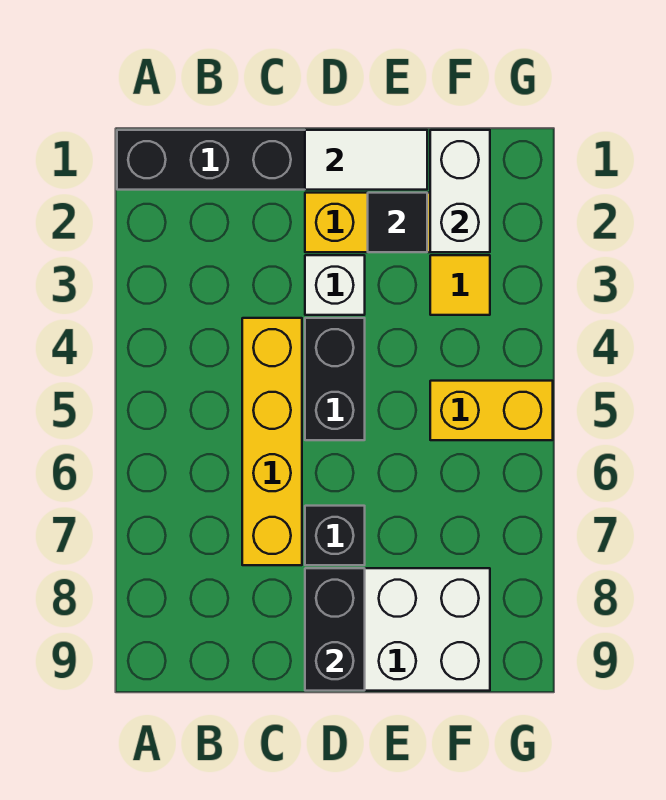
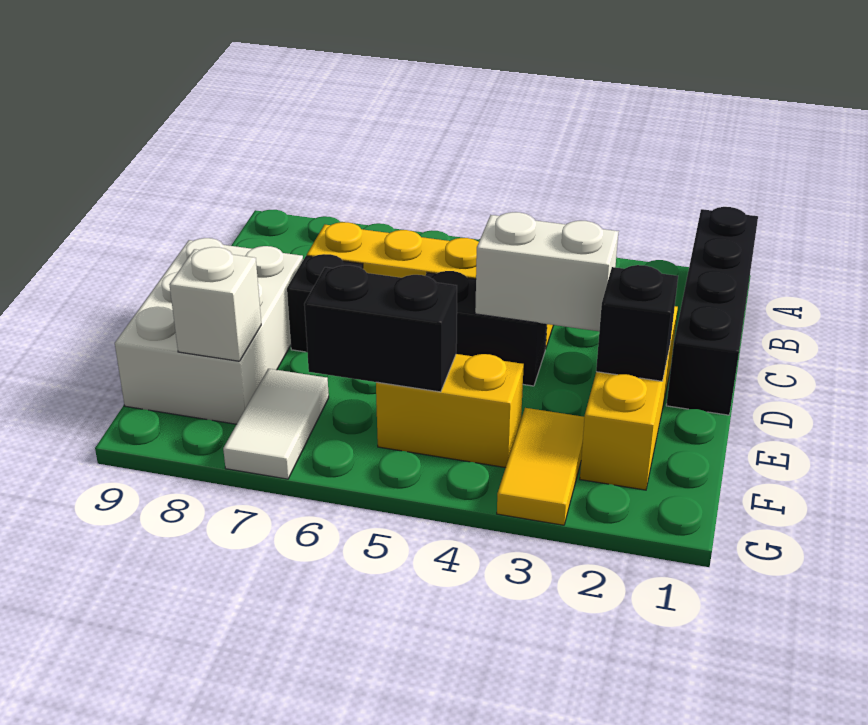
white 1x2 tile [305,130,427,190] -> white 1x2 tile moved to [223,369,329,479]
white 1x1 brick [305,255,365,315] -> white 1x1 brick moved to [169,247,261,361]
black 1x2 brick [305,568,365,691] -> black 1x2 brick moved to [304,265,457,392]
black 1x1 tile [368,193,427,252] -> black 1x1 brick [596,265,678,381]
white 1x2 brick [430,130,490,252] -> white 1x2 brick moved to [475,212,619,331]
yellow 1x1 tile [430,255,490,315] -> yellow 1x2 tile [497,408,585,525]
yellow 1x2 brick [430,381,553,440] -> yellow 1x2 brick turned to [376,354,524,468]

